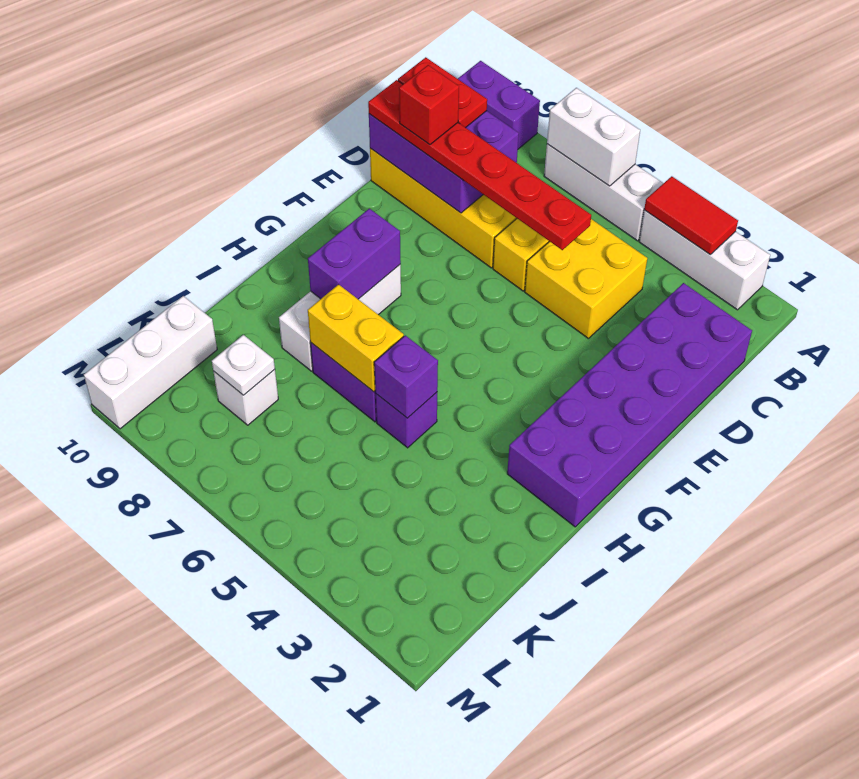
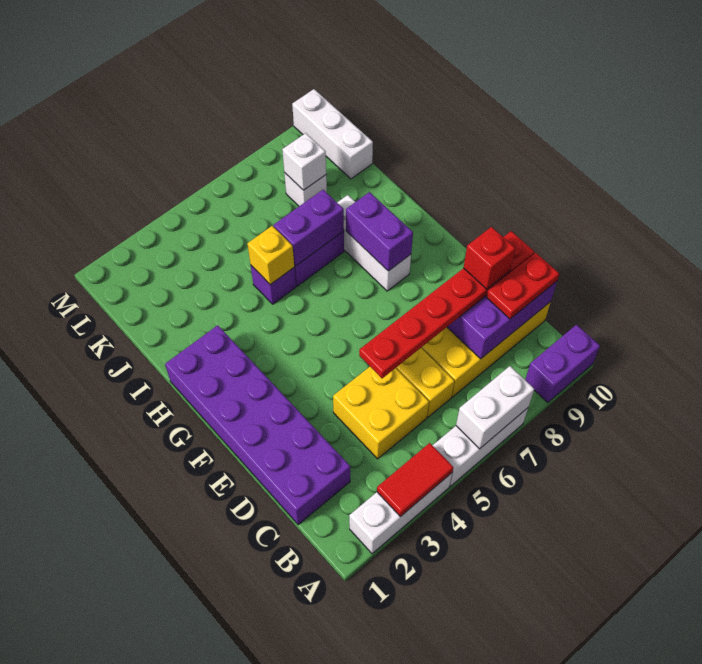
purple 1x1 brick [374,335,438,418] -> yellow 1x1 brick [247,226,294,285]
yellow 1x2 brick [308,284,404,392] -> purple 1x2 brick [274,190,344,266]
white 1x1 plate [212,335,275,395] -> white 1x1 brick [282,133,326,190]

